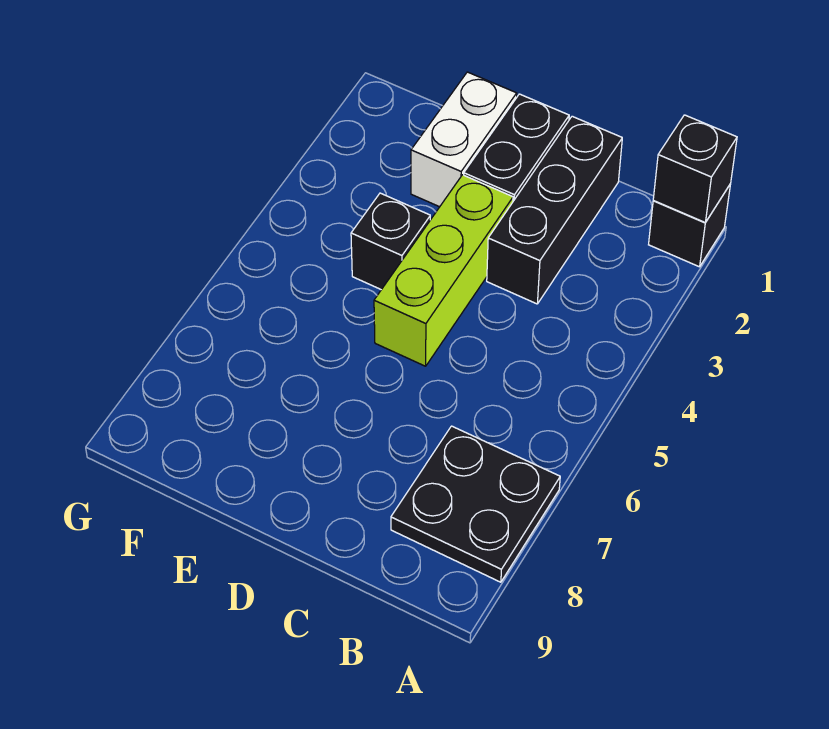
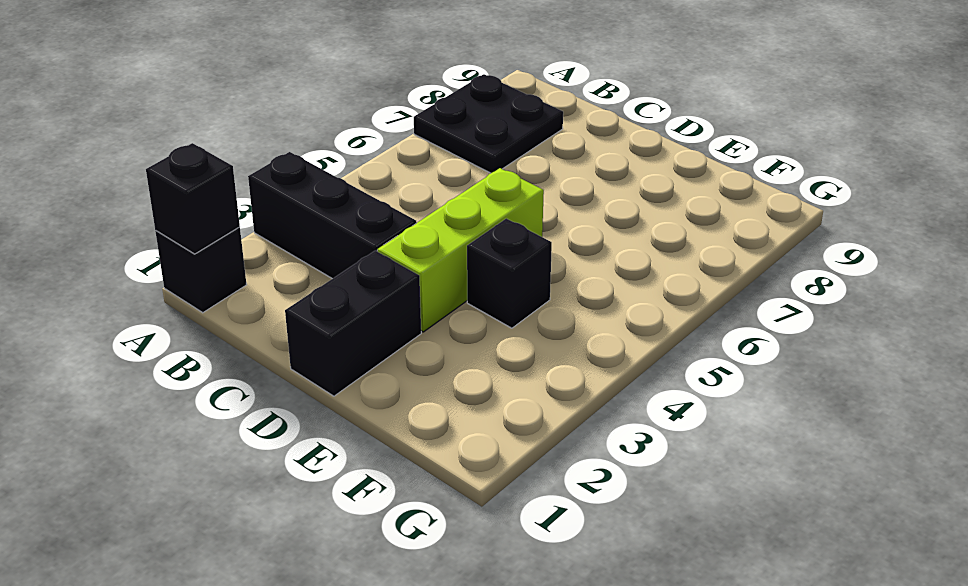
black 1x3 brick [487,116,622,304] -> black 1x3 brick turned to [248,152,417,279]
white 1x2 brick [411,72,517,207] -> none

